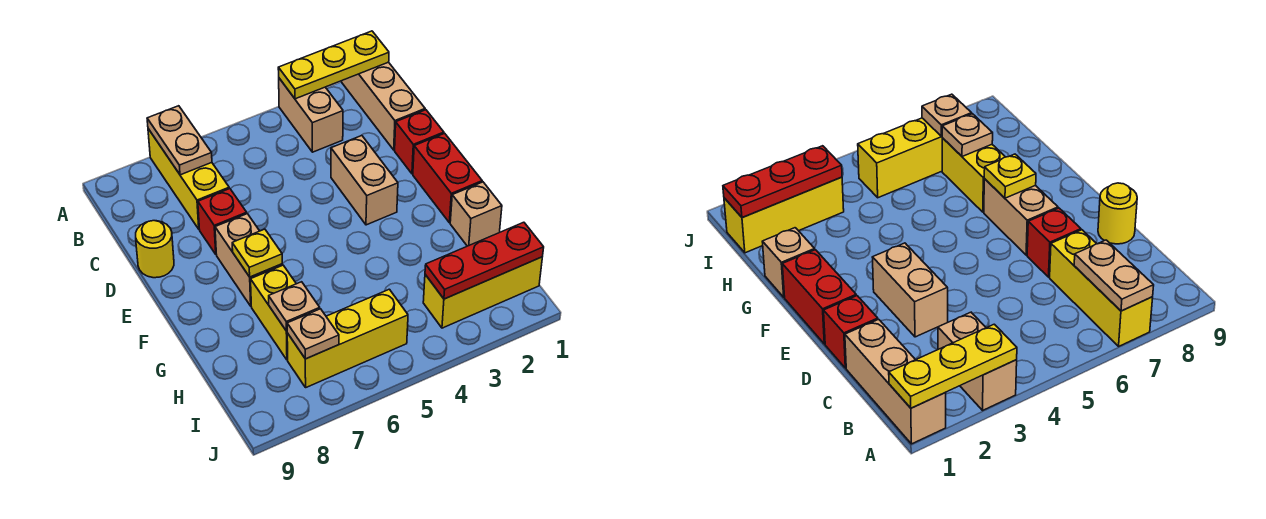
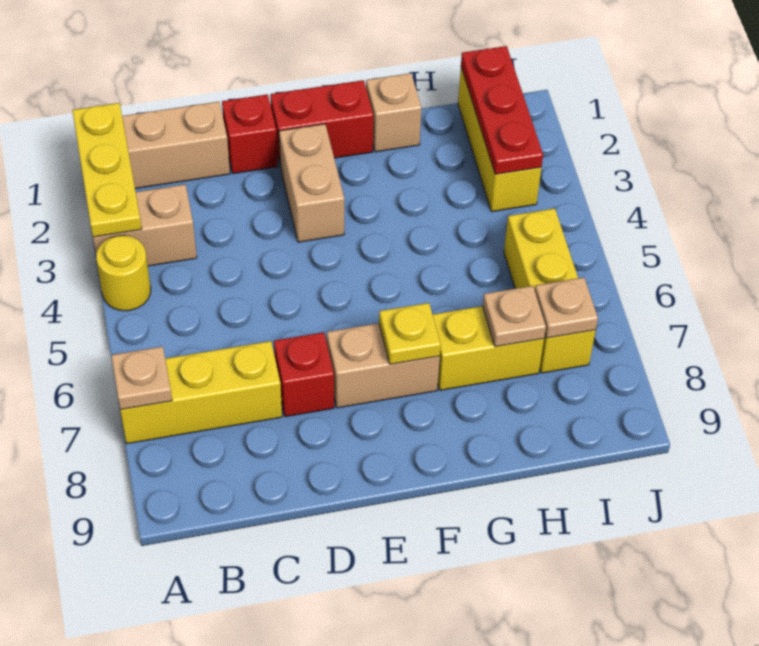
tan 1x2 plate [147,106,212,175] -> tan 1x1 plate [111,346,172,410]
tan 1x2 brick [331,135,398,225] -> tan 1x2 brick turned to [279,124,344,242]
yellow 1x1 round brick [136,221,174,278] -> yellow 1x1 round brick moved to [96,235,151,311]

